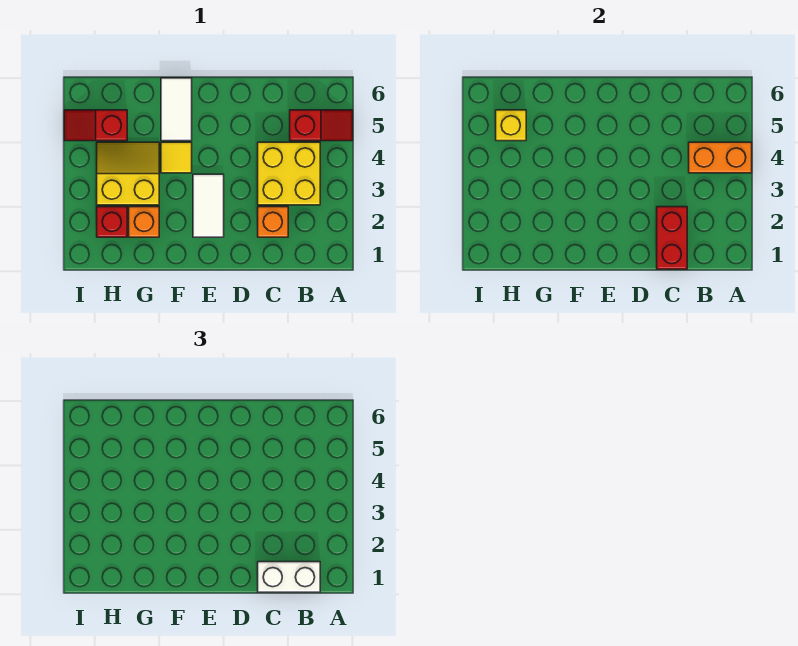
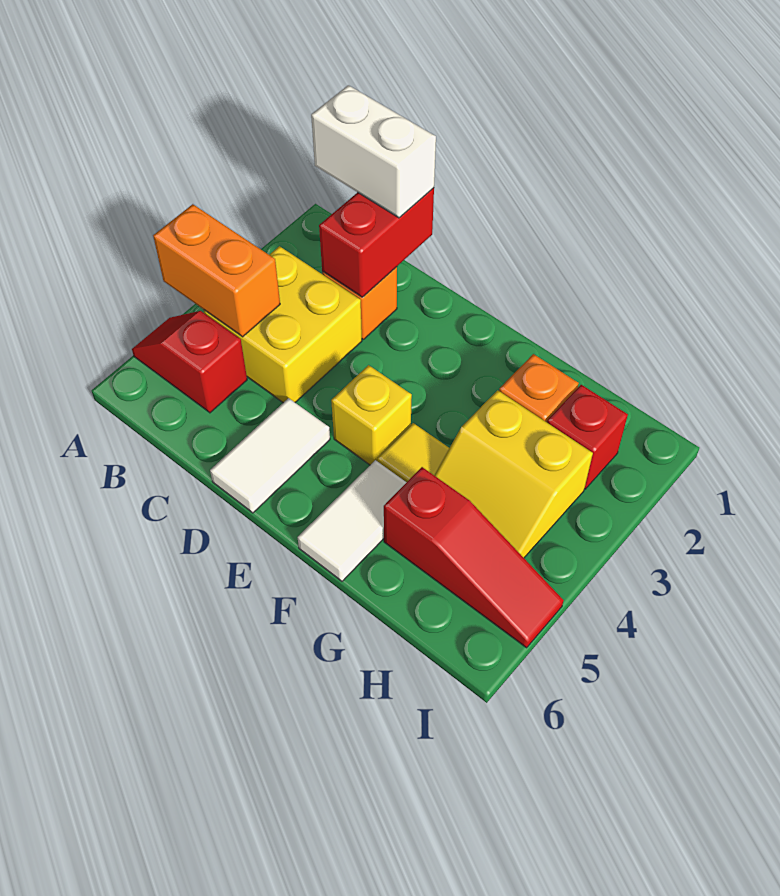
white 1x2 tile [193,174,224,237] -> white 1x2 tile moved to [210,398,330,513]
red 1x2 slope [64,110,127,141] -> red 1x3 slope [384,467,564,648]
yellow 1x1 brick [496,110,526,141] -> yellow 1x1 brick moved to [331,365,412,465]

